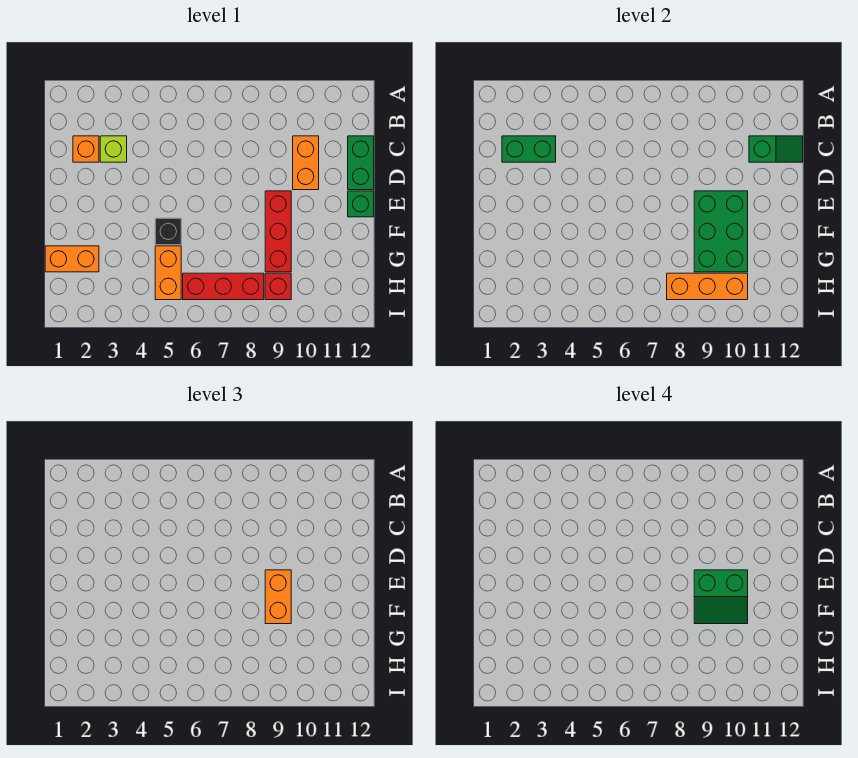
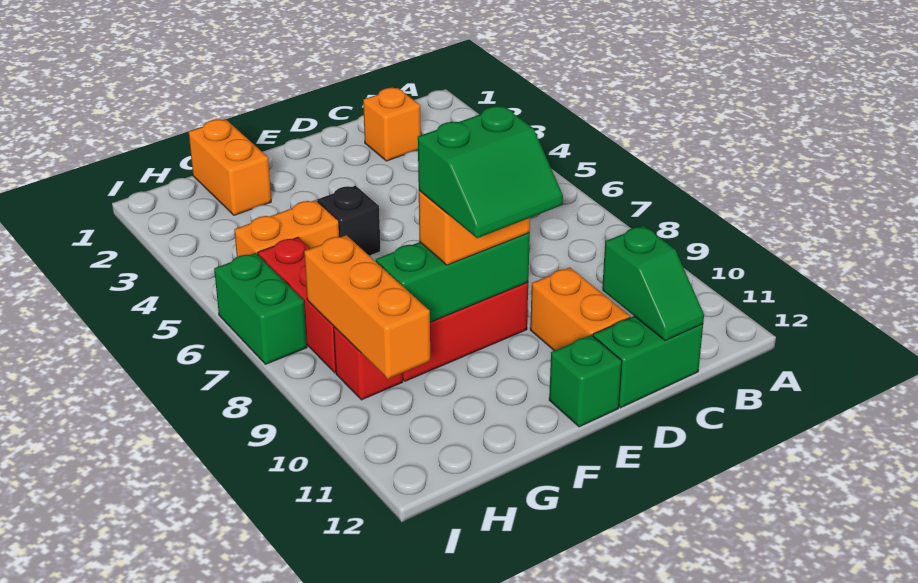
green 1x2 brick [502,136,556,162] -> green 1x2 brick moved to [214,253,307,364]
lime 1x1 brick [100,136,127,162] -> none
orange 1x2 brick [293,136,319,190] -> orange 1x2 brick turned to [530,267,630,351]
green 2x3 brick [694,191,748,272] -> green 1x3 brick [376,233,530,322]
green 2x2 slope [694,570,748,624] -> green 2x2 slope turned to [418,106,563,238]

